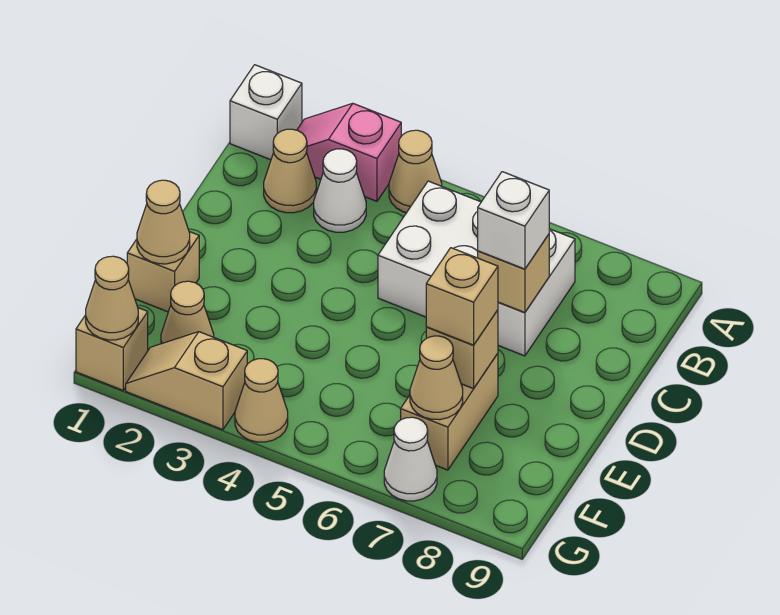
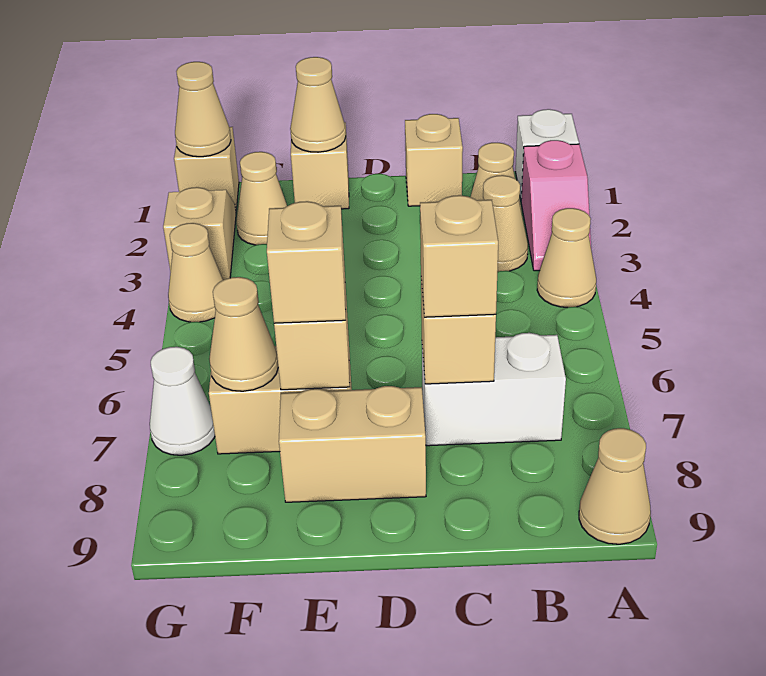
pink 1x2 slope [297,104,401,201] -> pink 1x2 slope turned to [521,140,591,271]
none -> tan 1x1 cone [579,428,651,544]
white 1x1 cone [314,149,366,232] -> tan 1x1 cone [483,175,528,272]
white 2x3 brick [378,181,575,356] -> white 1x2 brick [422,333,566,446]
none -> tan 1x1 brick [405,114,463,206]
white 1x1 brick [478,172,549,269] -> tan 1x1 brick [420,195,498,317]
none -> tan 1x2 brick [279,386,426,502]

